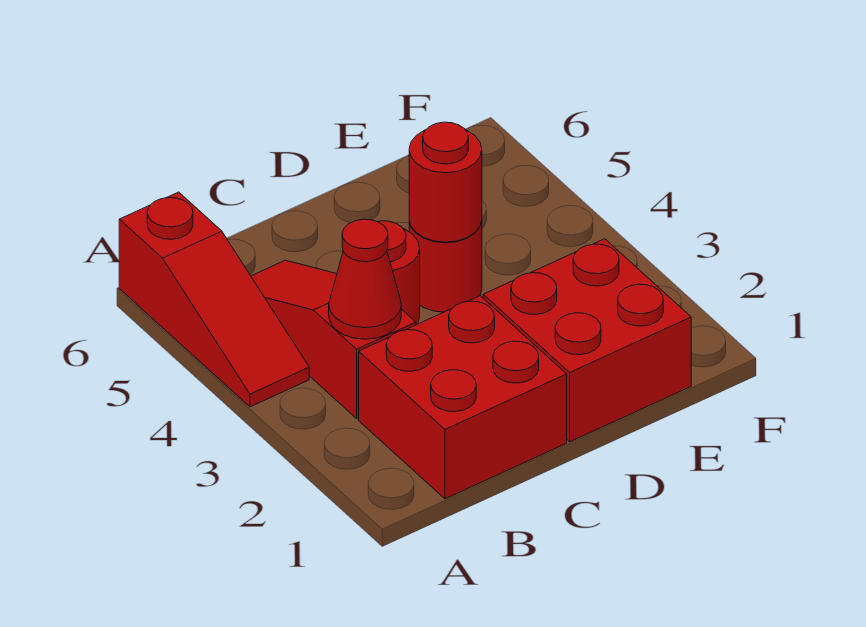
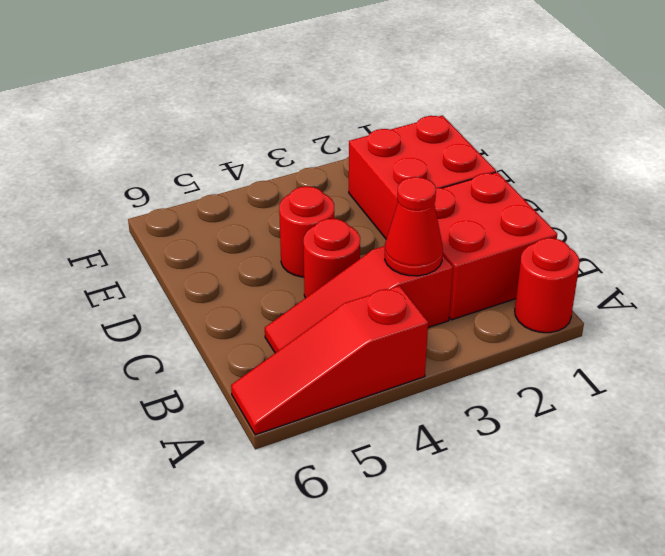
red 1x3 slope [119,192,309,407] -> red 1x3 slope turned to [231,286,428,435]
red 1x1 round brick [409,122,482,242] -> red 1x1 round brick moved to [515,238,580,333]

